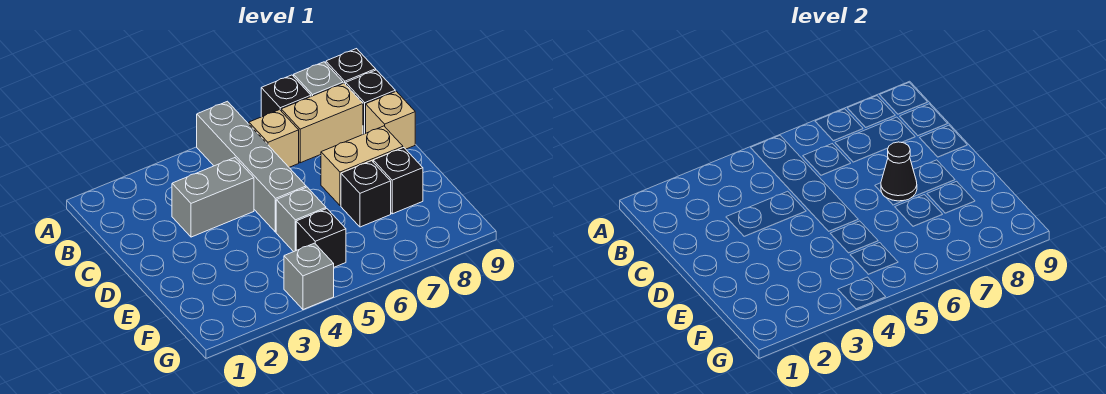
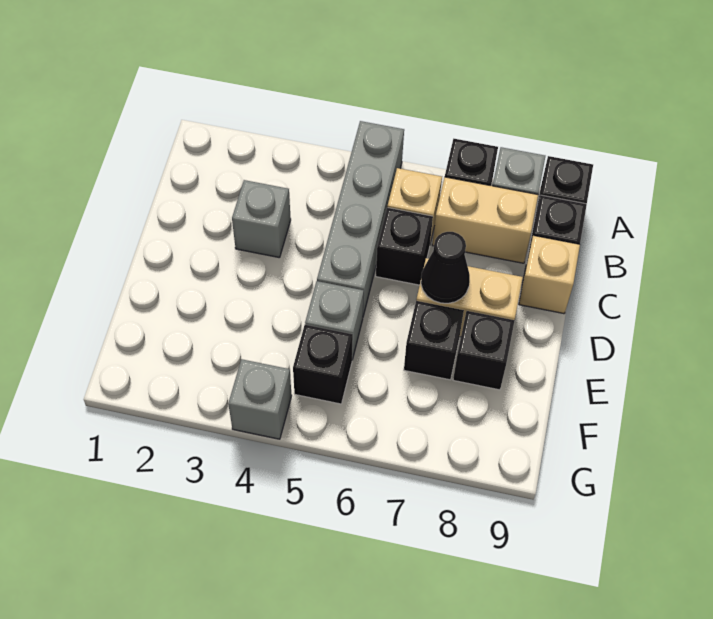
grey 1x2 brick [172,158,254,237] -> grey 1x1 brick [232,180,291,258]
none -> black 1x1 brick [376,208,433,285]

